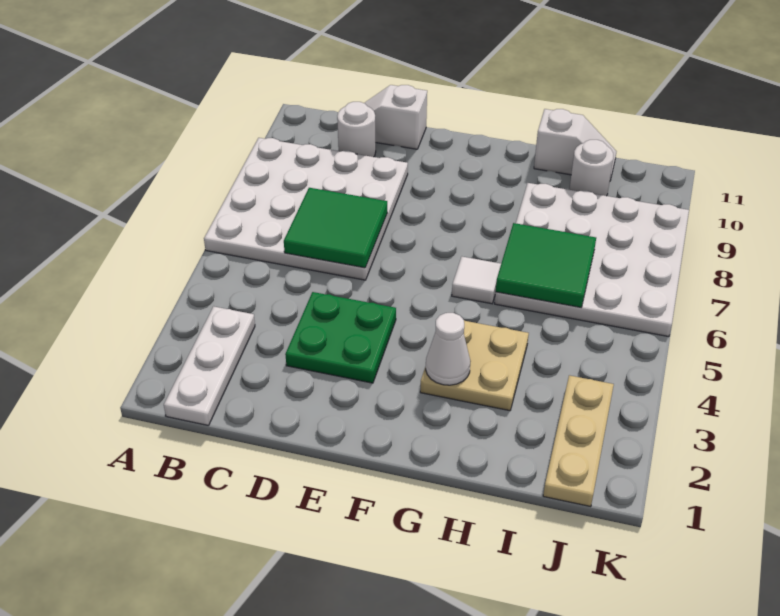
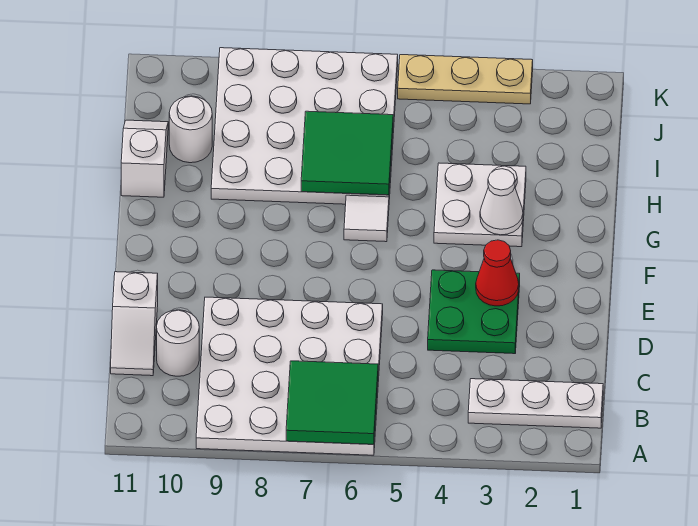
green 2x2 tile [284,188,387,268] -> green 2x2 tile moved to [286,361,378,444]
none -> red 1x1 cone [476,240,519,306]
tan 2x2 plate [420,320,529,411] -> white 2x2 plate [434,163,526,247]
tan 1x3 plate [543,375,614,507] -> tan 1x3 plate moved to [398,55,533,104]

